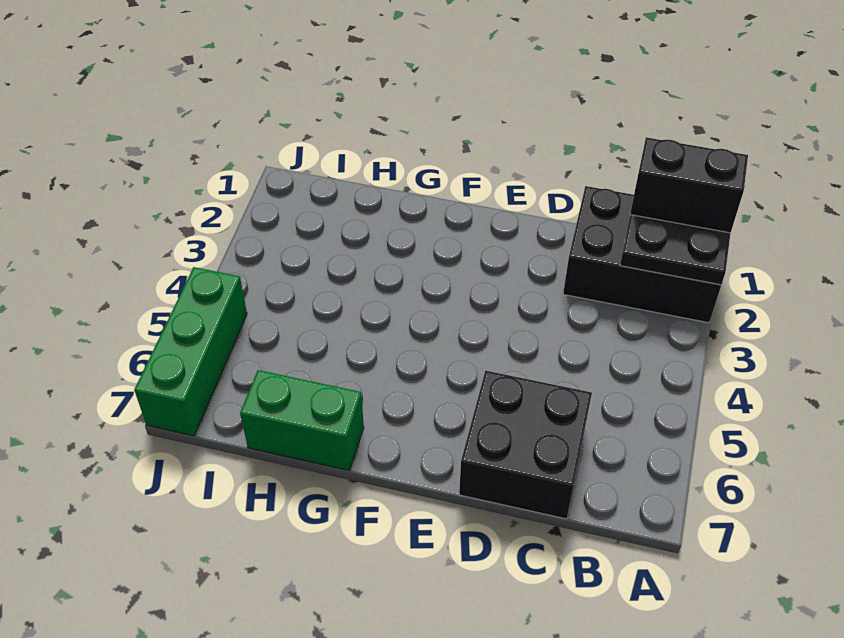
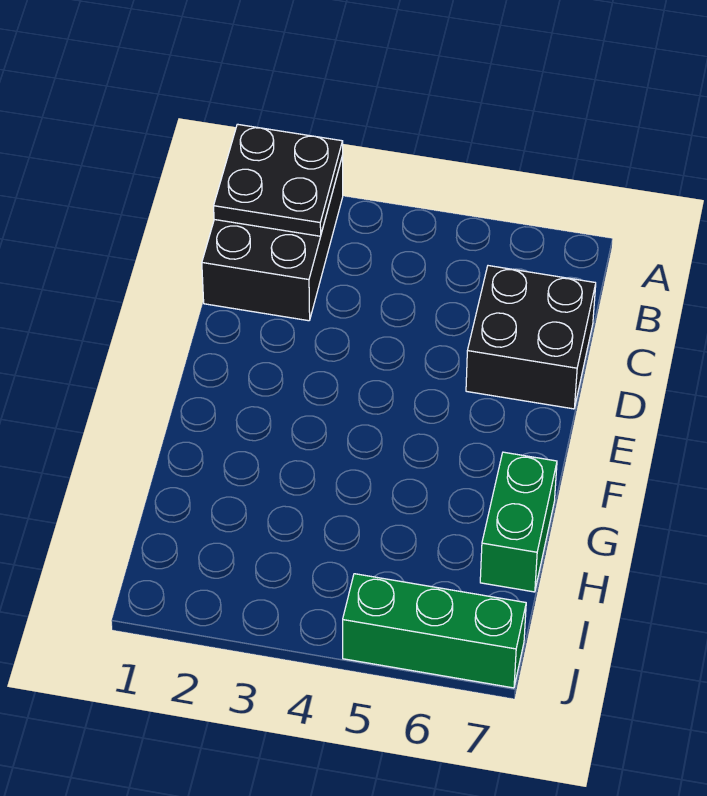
black 1x2 brick [630,137,748,233] -> none

